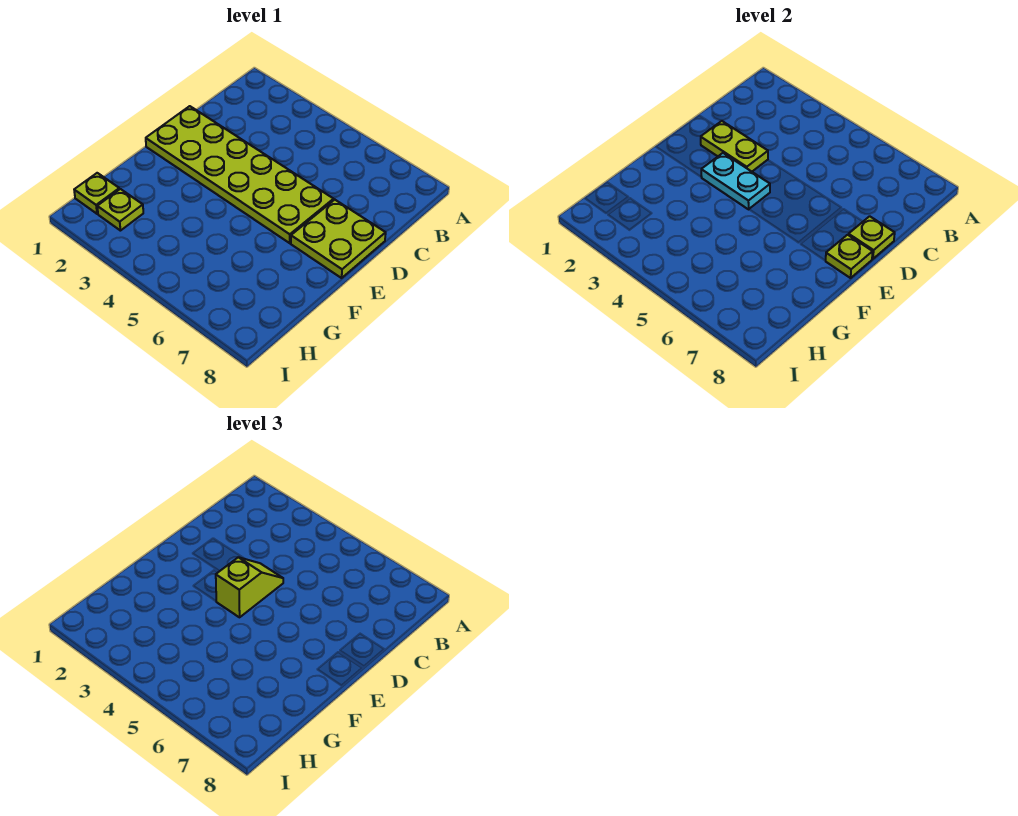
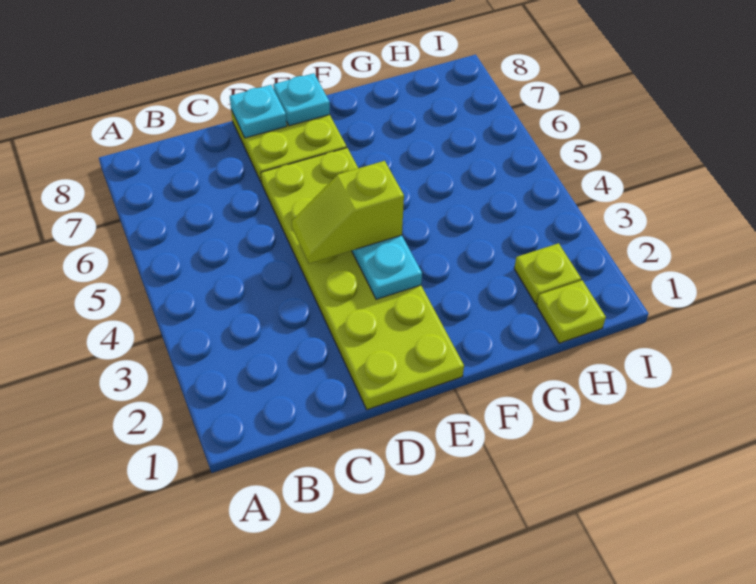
lime 1x2 plate [701,121,768,172] -> none
lime 1x1 plate [849,216,895,259] -> cyan 1x1 plate [230,85,287,138]
lime 1x1 plate [826,235,873,278] -> cyan 1x1 plate [273,73,330,126]

